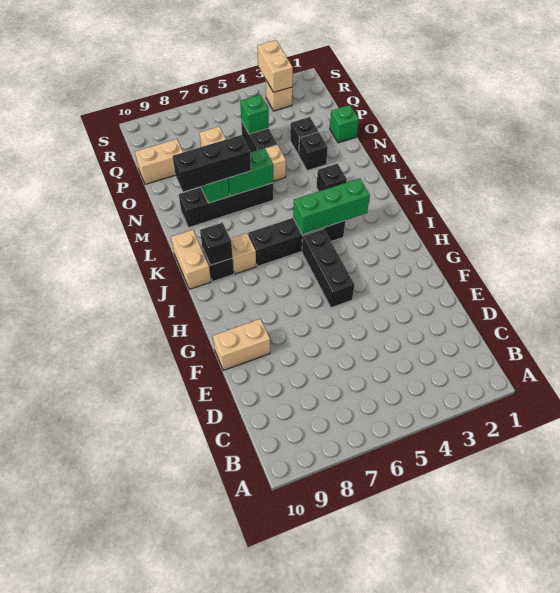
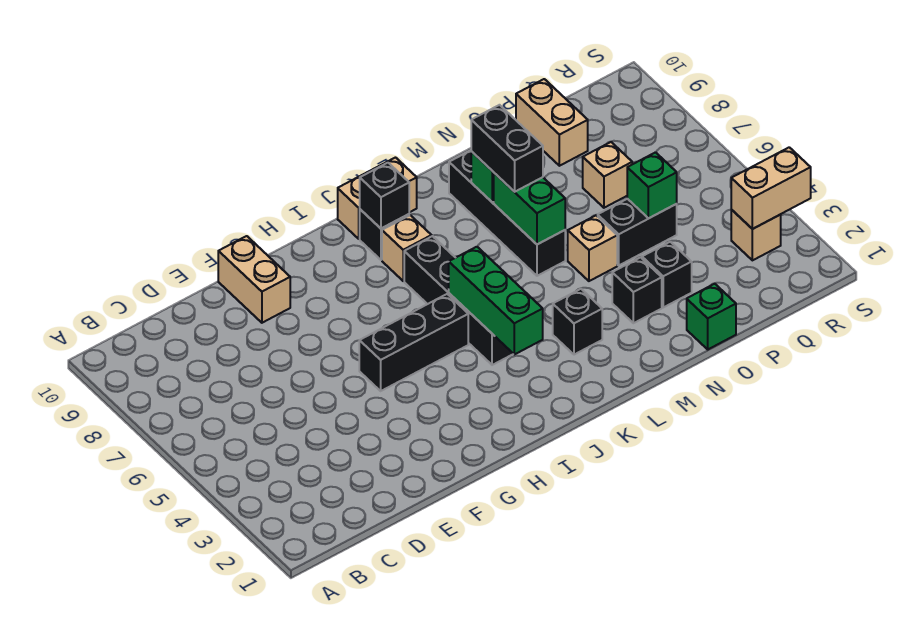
black 1x3 brick [173,135,251,192] -> black 1x2 brick [471,105,543,192]

